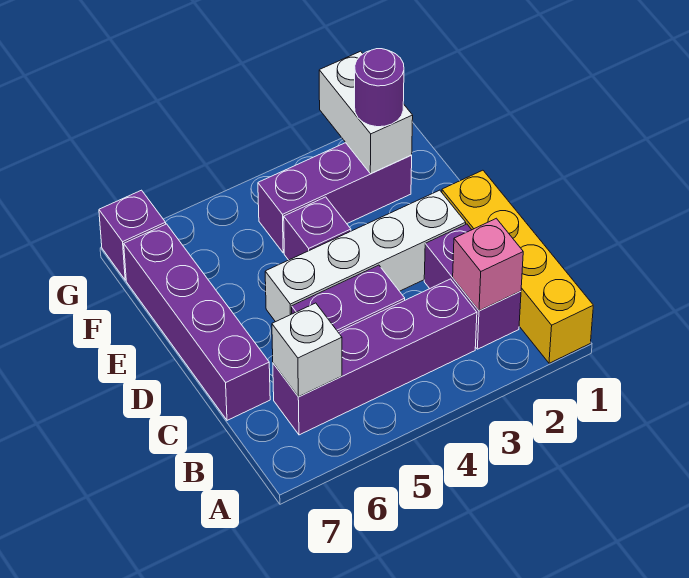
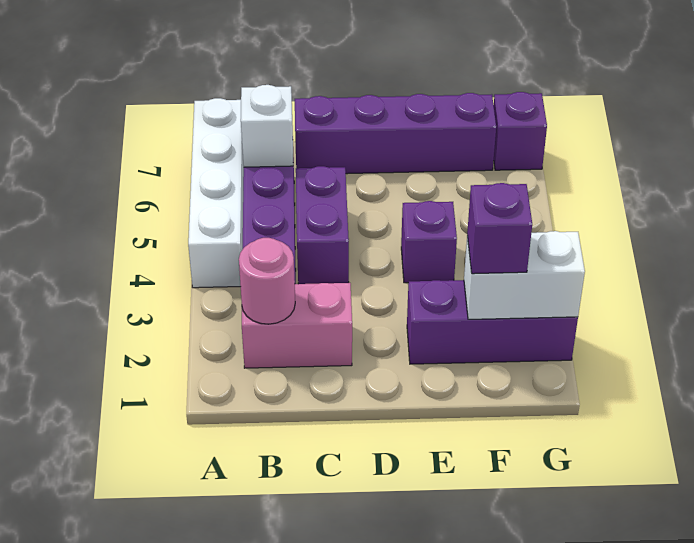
yellow 1x4 brick [442,170,593,363] -> none
purple 1x2 brick [424,224,521,349] -> pink 1x2 brick [242,283,352,368]
pink 1x1 brick [453,218,523,311] -> pink 1x1 round brick [239,238,295,324]
white 1x4 brick [265,190,466,322] -> white 1x4 brick moved to [188,98,244,288]
purple 1x3 brick [258,143,412,253] -> purple 1x3 brick turned to [407,280,578,364]
purple 1x1 round brick [355,49,404,127] -> purple 1x1 brick [467,183,532,274]

